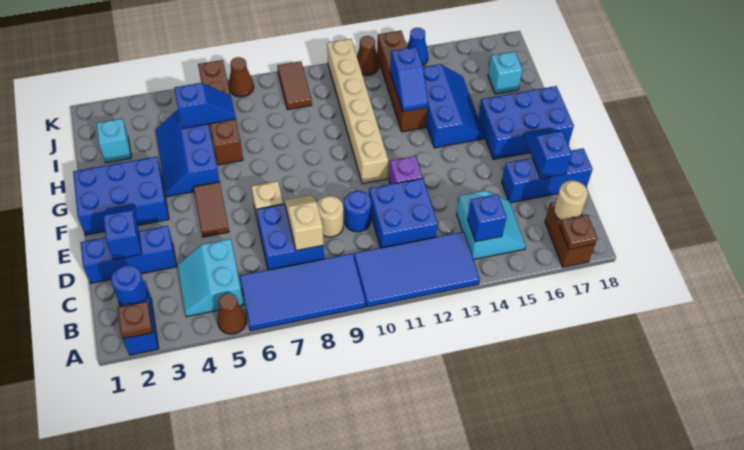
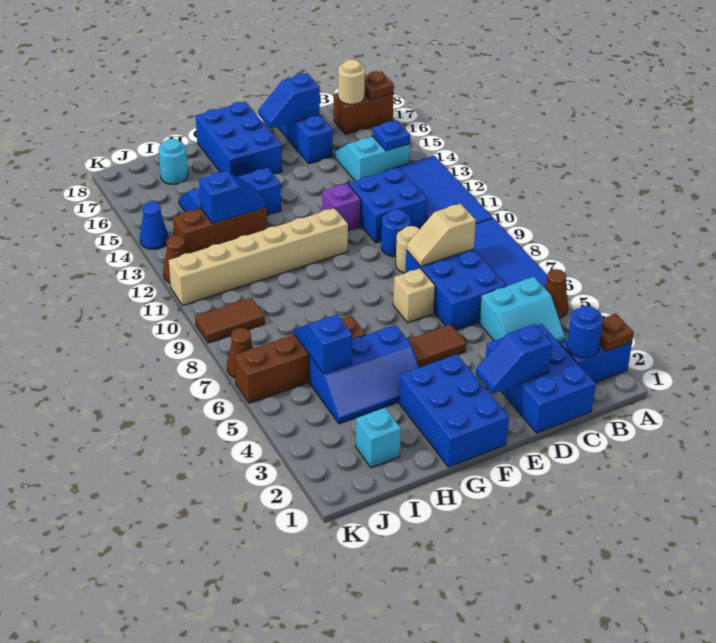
blue 1x1 brick [468,194,506,242] -> blue 1x1 plate [373,121,410,151]
blue 2x2 brick [256,204,324,270] -> blue 2x3 brick [405,249,506,330]
blue 1x3 brick [80,226,177,283] -> blue 2x3 brick [486,324,596,433]
brown 1x4 brick [377,31,428,132] -> brown 1x3 brick [173,208,267,253]
cyan 1x1 brick [488,51,523,94] -> cyan 1x1 round brick [158,139,188,184]

